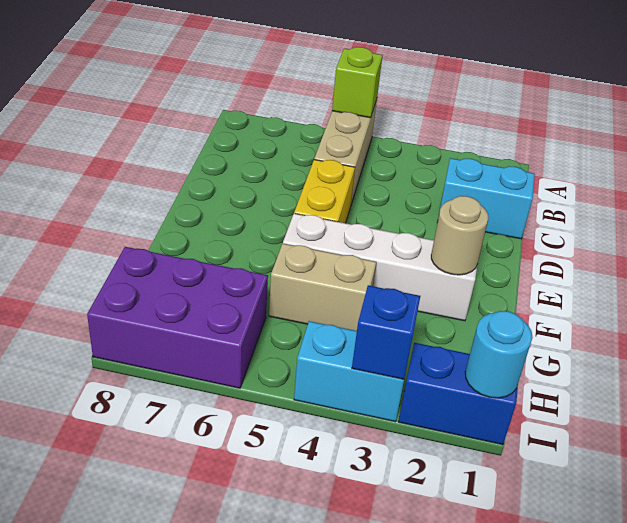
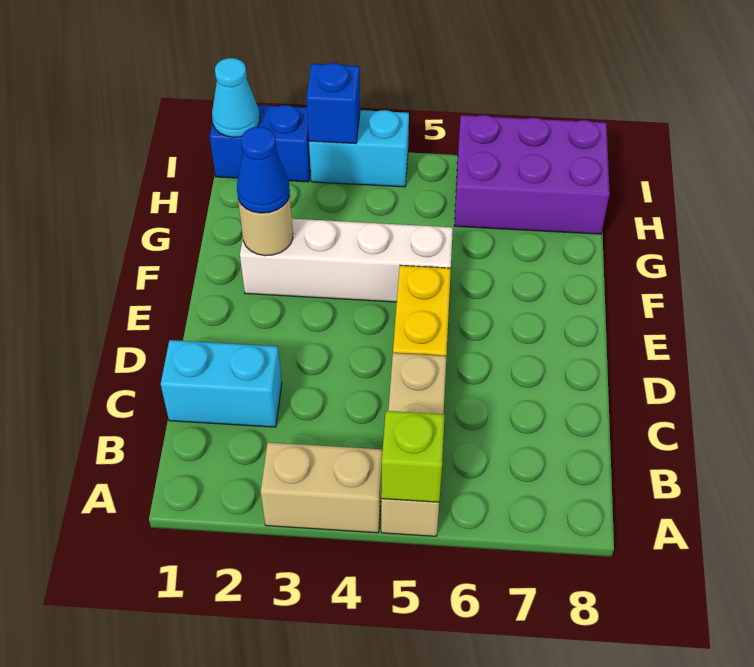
none -> blue 1x1 cone [237,127,290,213]
tan 1x2 brick [269,244,376,331] -> tan 1x2 brick moved to [261,442,382,533]
cyan 1x1 round brick [465,311,533,398] -> cyan 1x1 cone [212,58,260,137]

